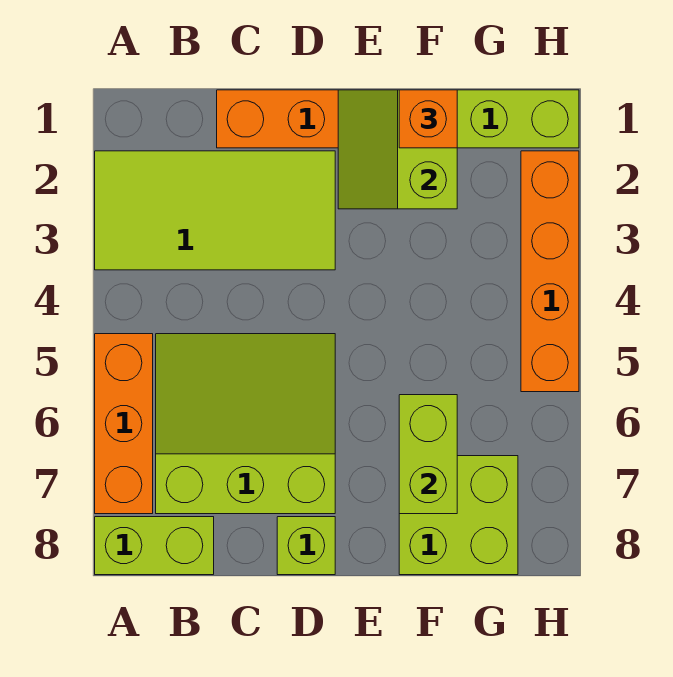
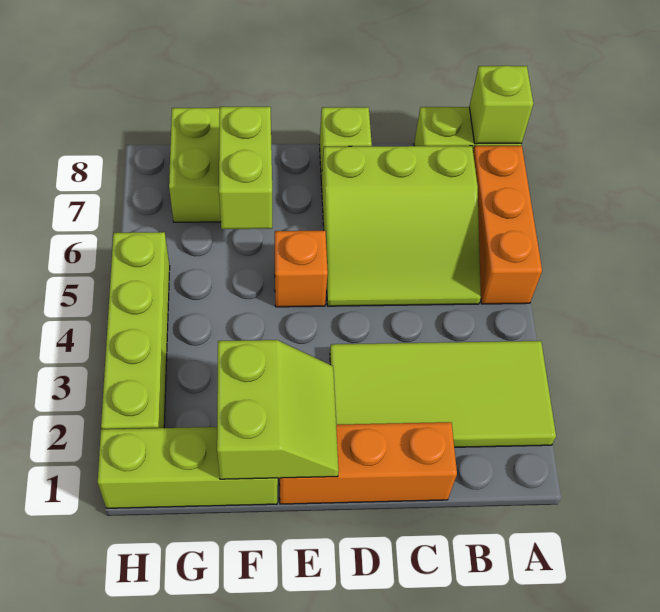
none -> lime 1x1 brick [469,66,533,144]
orange 1x1 brick [399,90,457,148] -> orange 1x1 brick moved to [275,231,328,307]
orange 1x4 brick [521,151,579,392] -> lime 1x4 brick [101,232,170,429]

